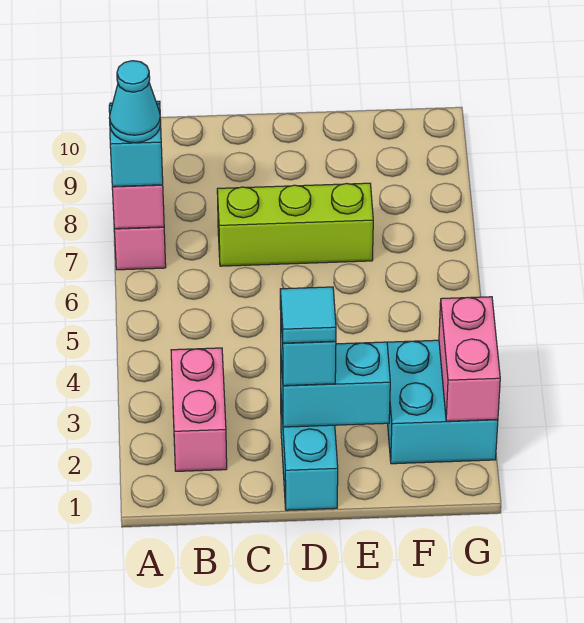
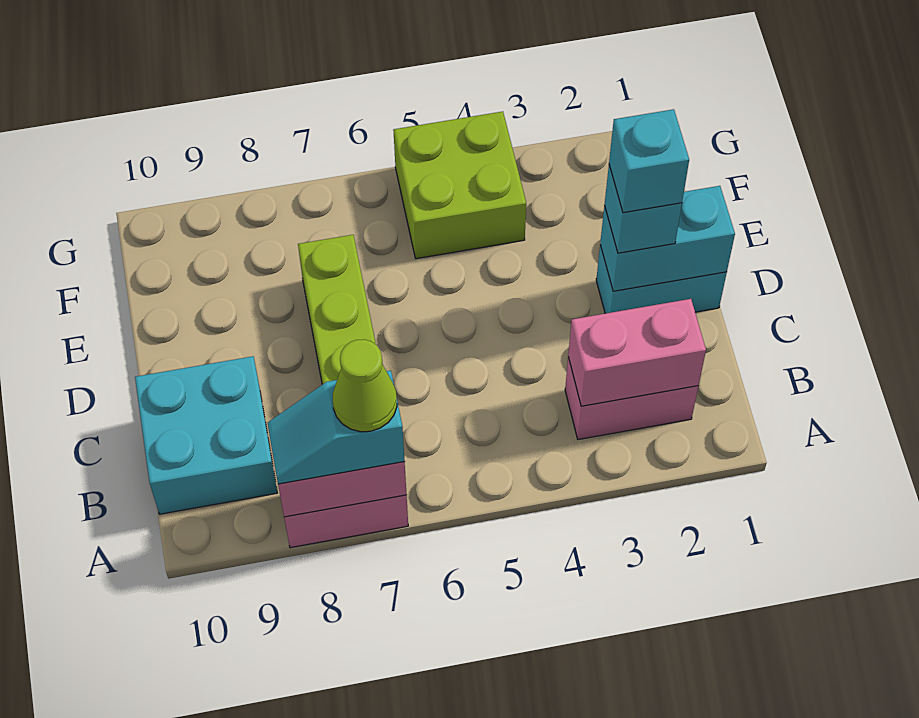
cyan 1x1 cone [109,61,161,143] -> lime 1x1 cone [333,339,397,432]
cyan 1x2 brick [281,342,390,427] -> cyan 1x2 brick turned to [600,186,735,291]
cyan 1x1 tile [280,287,336,343] -> cyan 1x1 brick [609,109,689,213]
cyan 2x2 brick [387,340,498,464] -> cyan 2x2 brick moved to [135,356,277,514]
none -> lime 2x2 brick [393,112,526,259]
pink 1x2 brick [439,297,500,421] -> pink 1x2 brick moved to [568,299,706,406]

